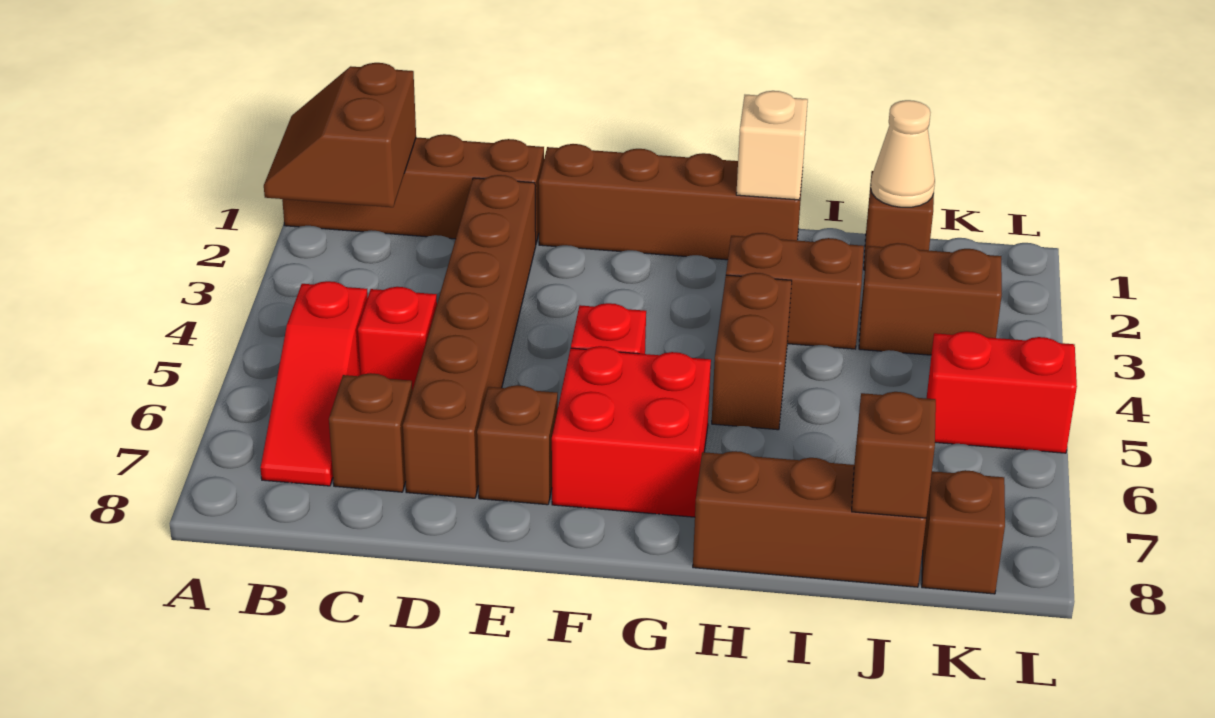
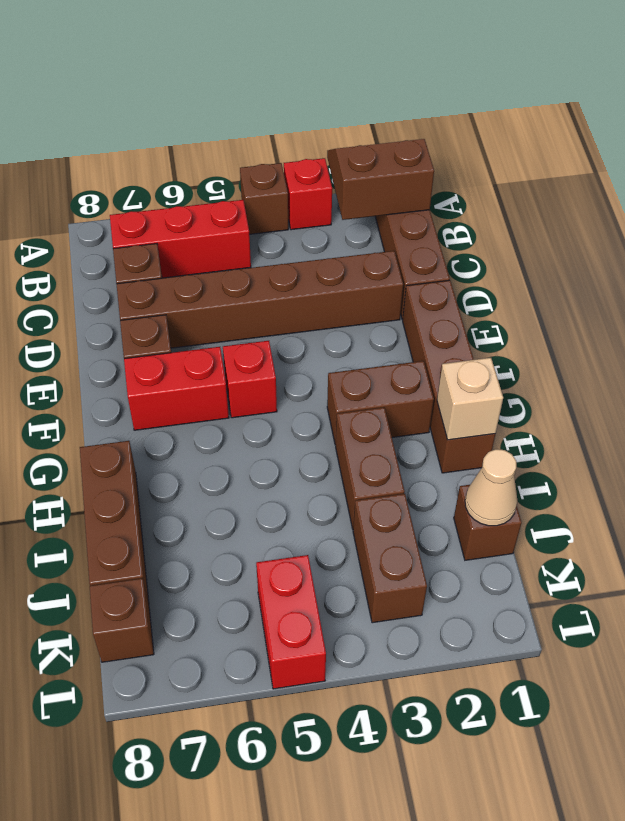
red 1x3 slope [261,281,368,486] -> red 1x3 brick [110,200,251,278]
red 1x1 brick [358,287,437,390] -> red 1x1 brick moved to [284,158,332,230]
red 2x2 brick [552,346,711,517] -> red 1x2 brick [124,347,229,430]
brown 1x2 brick [712,273,792,430] -> brown 1x2 brick moved to [327,361,434,445]
brown 1x1 brick [852,392,936,518] -> brown 1x1 brick moved to [240,163,288,234]

